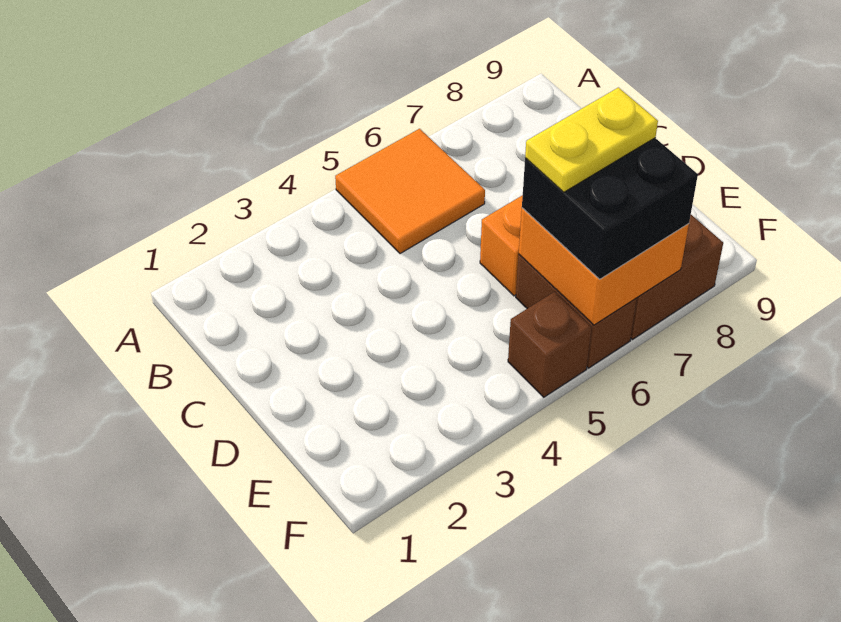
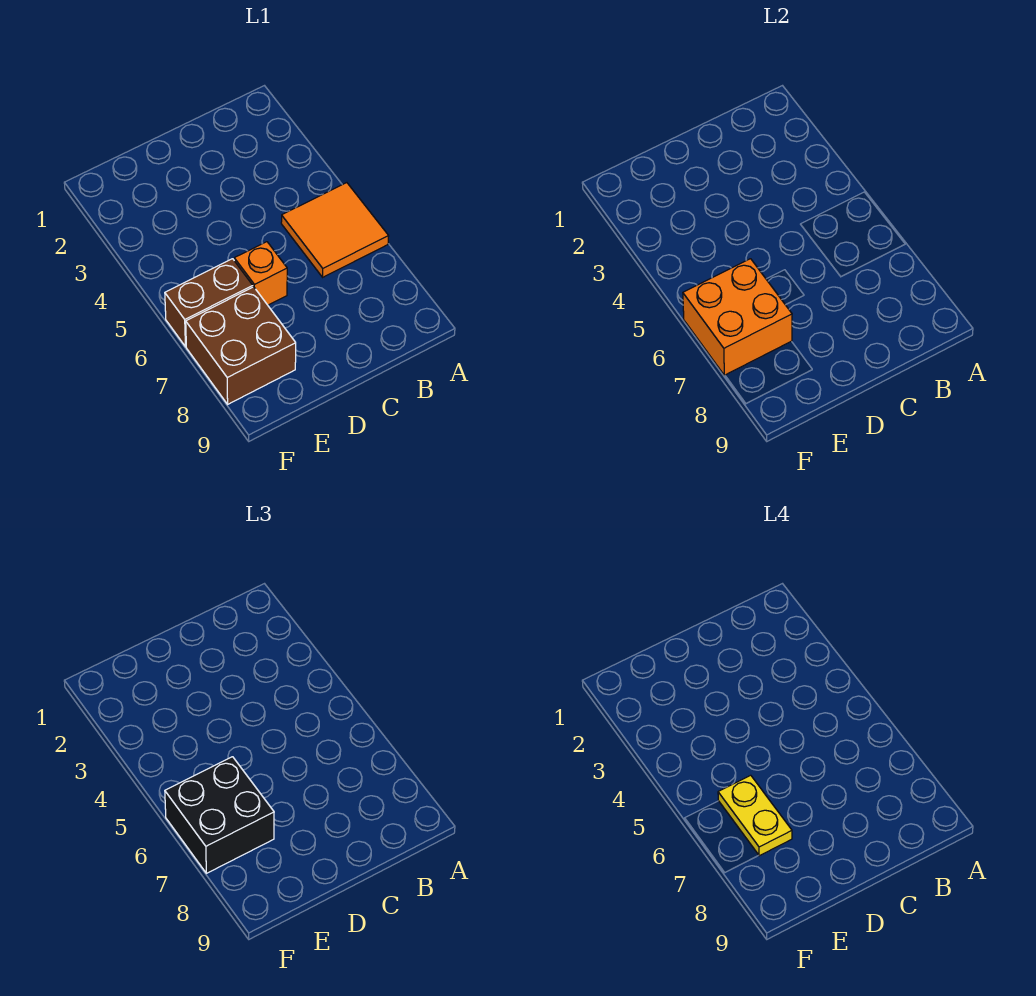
brown 1x1 brick [508,292,592,397] -> none

